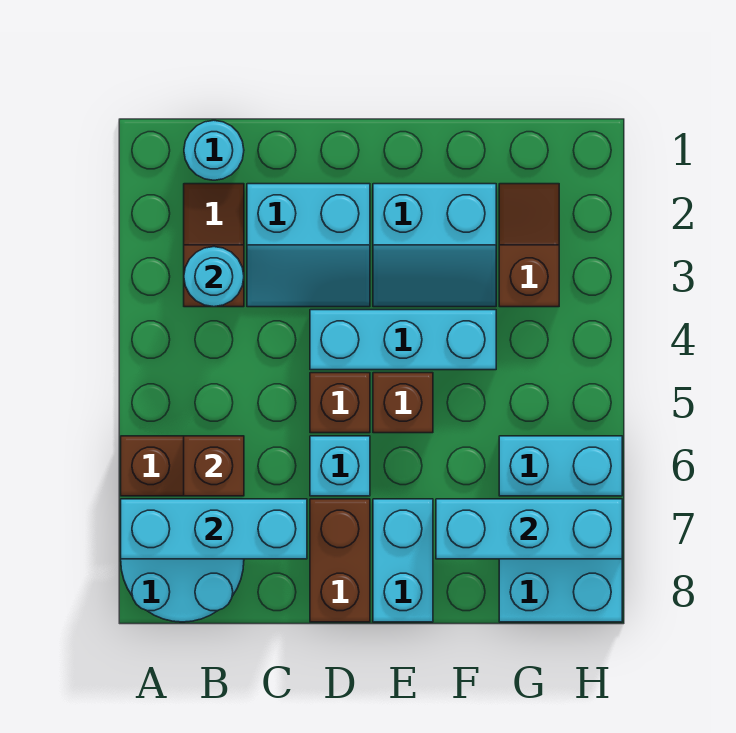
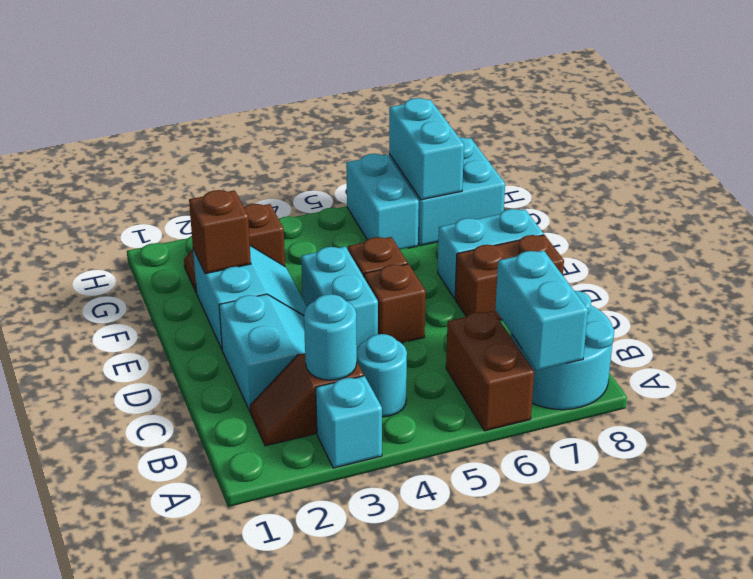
cyan 1x3 brick [121,499,307,559] -> cyan 1x2 brick [495,251,588,370]
cyan 1x1 round brick [184,120,244,180] -> cyan 1x1 round brick moved to [357,334,407,417]
brown 1x1 brick [184,436,244,496] -> brown 1x1 brick moved to [189,190,251,274]
cyan 1x3 brick [310,310,496,370] -> cyan 1x2 brick [301,246,378,348]
cyan 1x1 brick [310,436,370,496] -> cyan 1x1 brick moved to [316,376,382,468]
cyan 1x3 brick [436,499,622,559] -> cyan 1x2 brick [389,98,464,200]

